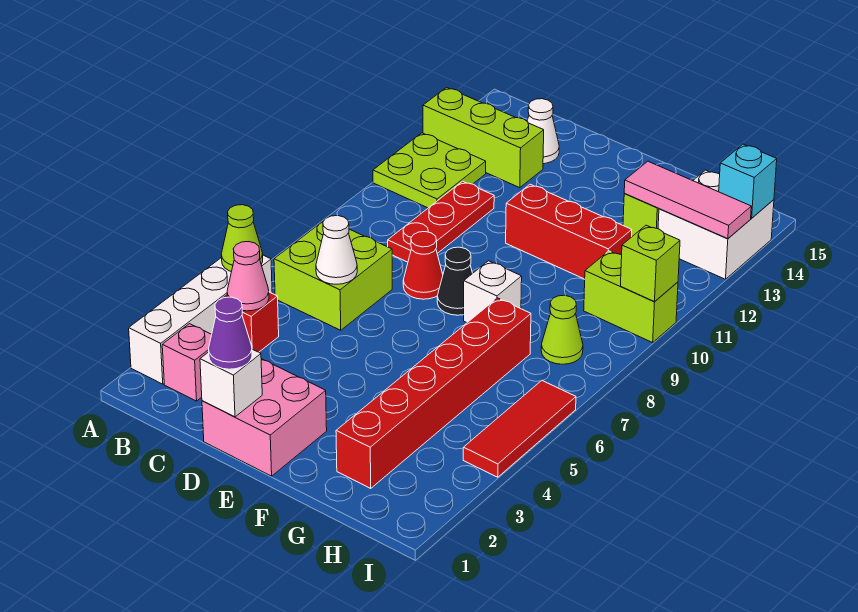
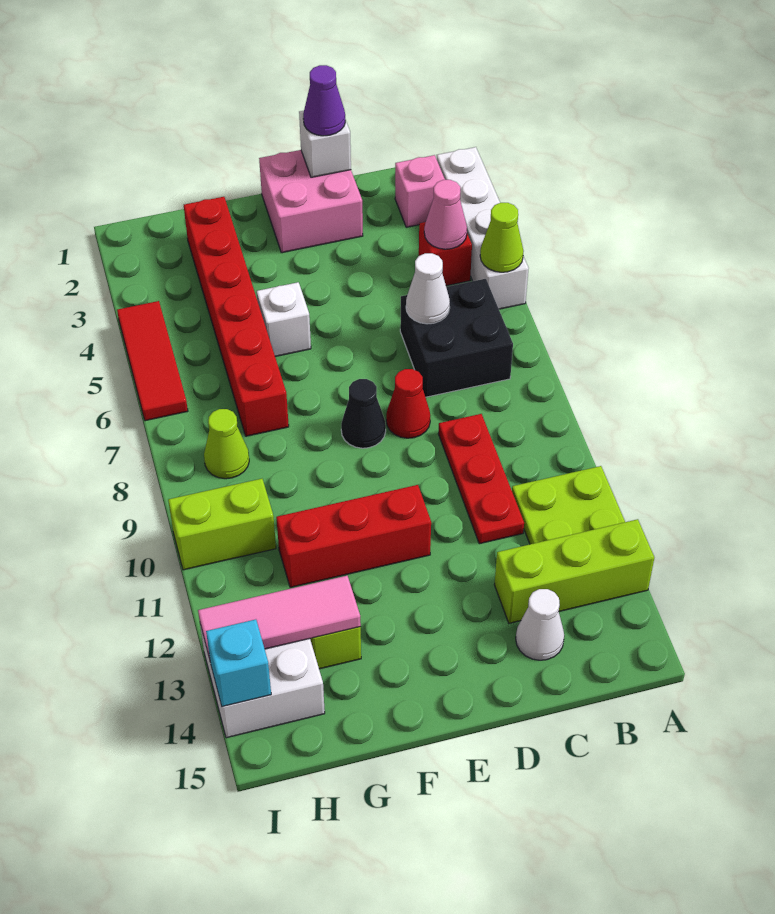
lime 2x2 brick [274,222,392,330] -> black 2x2 brick [400,279,513,397]
white 1x1 brick [464,261,522,323] -> white 1x1 brick moved to [257,282,311,357]
lime 1x1 brick [621,225,680,302] -> none

